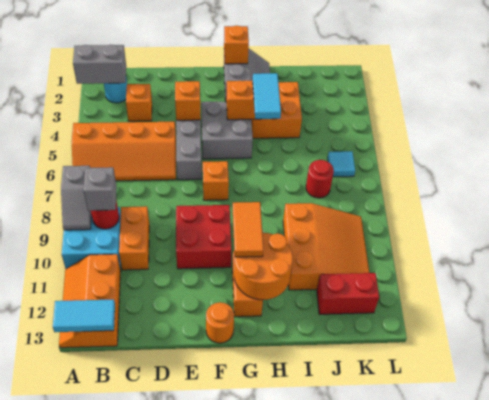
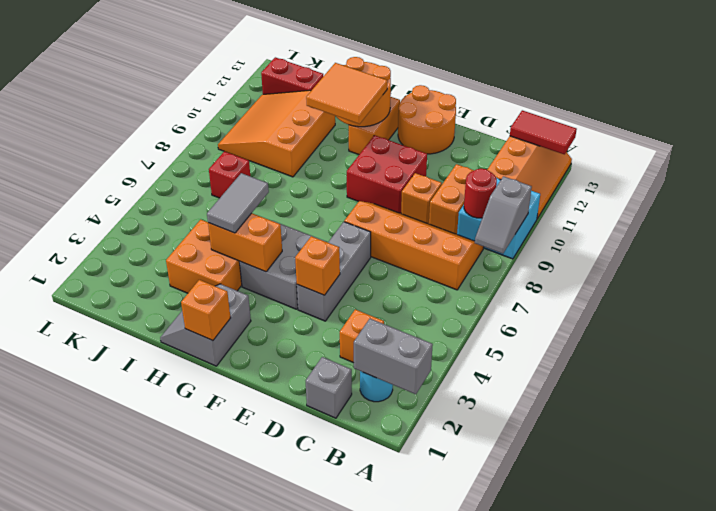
orange 2x4 slope [72,122,176,181] -> orange 2x4 slope moved to [344,201,483,290]
grey 1x2 slope [61,166,92,230] -> grey 1x2 slope turned to [475,176,532,254]
cyan 1x2 tile [53,299,115,332] -> red 1x2 tile [510,110,577,154]
grey 1x1 brick [84,167,117,211] -> grey 1x1 brick moved to [306,357,352,418]
orange 1x1 brick [203,161,229,200] -> orange 1x1 brick moved to [401,173,442,224]
orange 1x1 round brick [206,302,234,343] -> orange 2x2 round brick [398,85,456,154]
orange 1x2 tile [233,202,264,257] -> orange 2x2 tile [306,63,387,124]
cyan 1x2 tile [253,73,281,119] -> grey 1x2 tile [207,173,269,233]
red 1x1 round brick [306,160,334,198] -> red 1x1 brick [209,151,250,198]
cyan 1x1 tile [328,151,355,177] -> none

